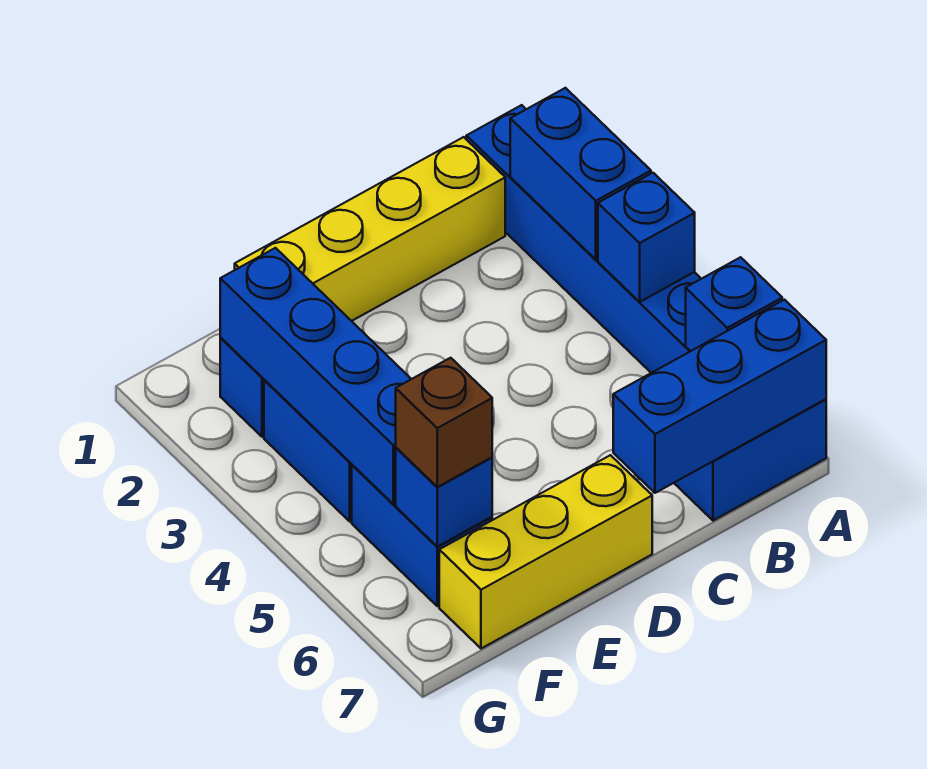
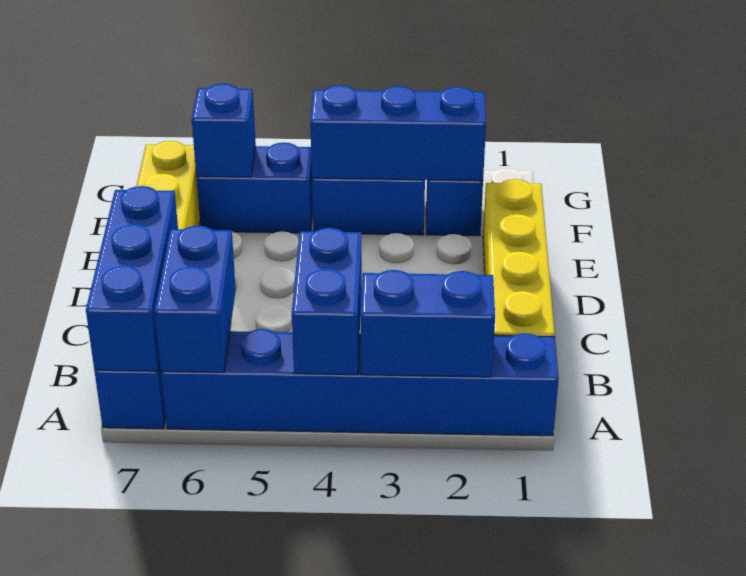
blue 1x1 brick [598,173,695,302] -> blue 1x2 brick [292,228,362,375]
blue 1x1 brick [686,257,782,351] -> blue 1x2 brick [154,226,236,372]
blue 1x4 brick [220,248,411,504] -> blue 1x3 brick [310,85,486,181]
brown 1x1 brick [396,358,492,487] -> none

